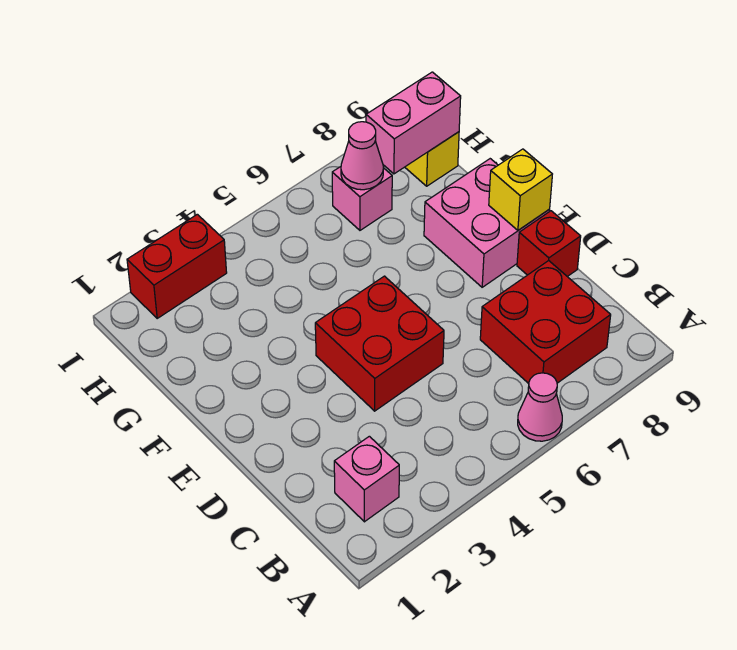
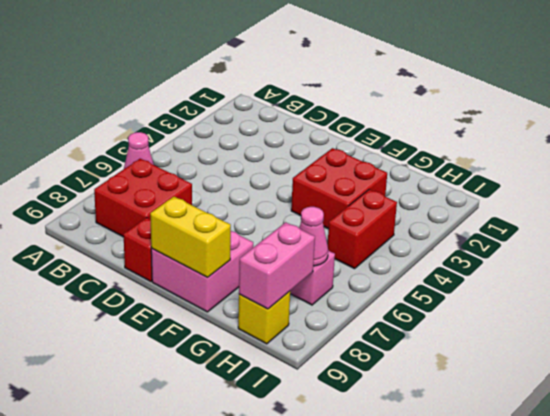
pink 1x1 brick [334,436,399,522] -> none
red 2x2 brick [315,276,444,411] -> red 2x2 brick moved to [291,148,387,229]
yellow 1x1 brick [489,149,552,230] -> yellow 1x2 brick [150,197,231,278]
red 1x2 brick [127,214,227,318] -> red 1x2 brick moved to [328,189,397,269]

